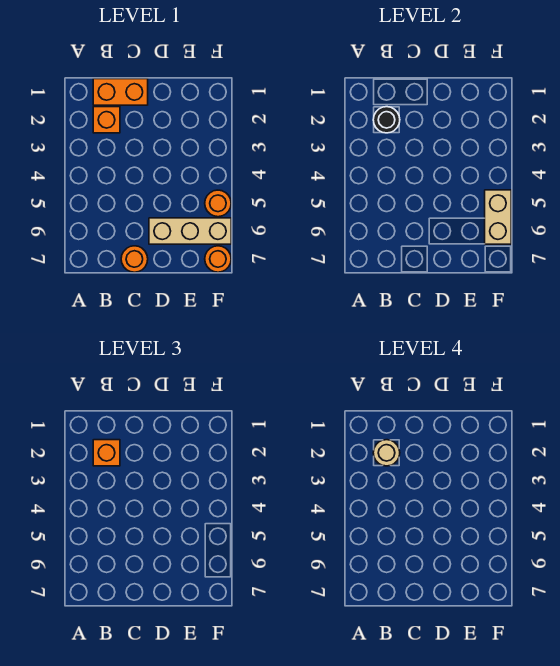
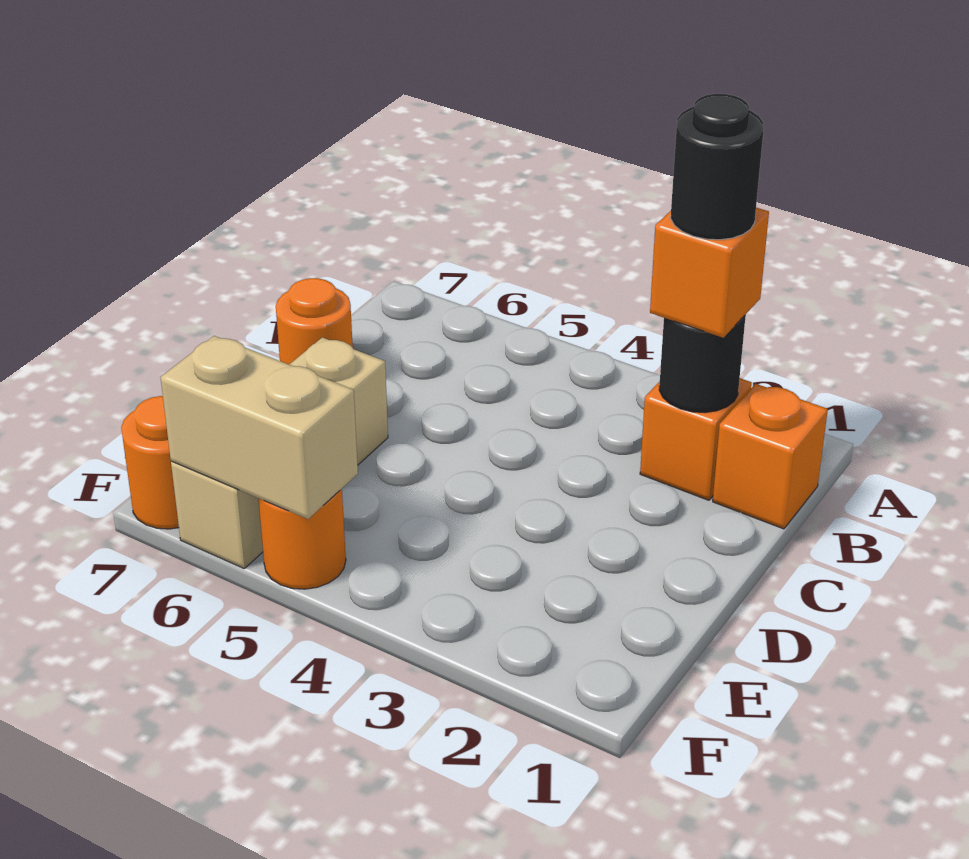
orange 1x2 brick [93,79,148,105] -> orange 1x1 brick [713,384,828,529]
tan 1x1 round brick [373,440,400,466] -> black 1x1 round brick [671,94,764,240]

